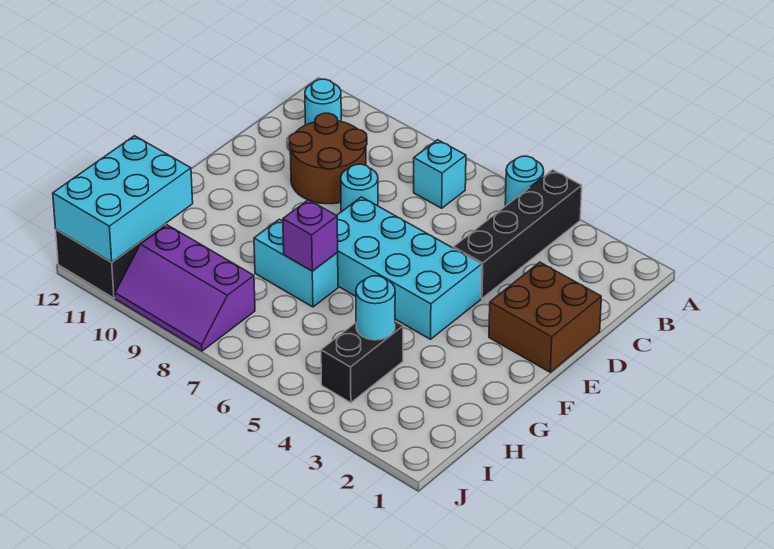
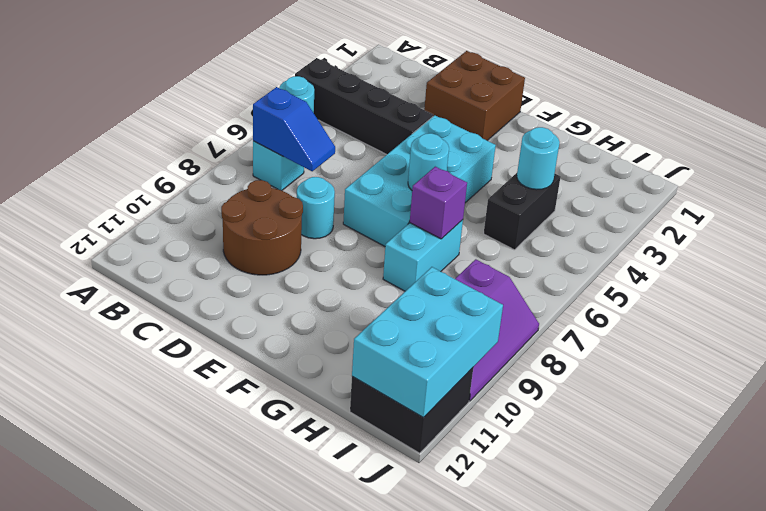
none -> blue 1x2 slope [253,87,335,171]
cyan 1x1 round brick [305,79,341,125] -> cyan 1x1 round brick moved to [408,133,449,190]
black 1x2 brick [321,321,403,403] -> black 1x2 brick turned to [484,173,560,250]
cyan 2x3 brick [53,136,193,262] -> cyan 2x3 brick turned to [352,267,503,418]

